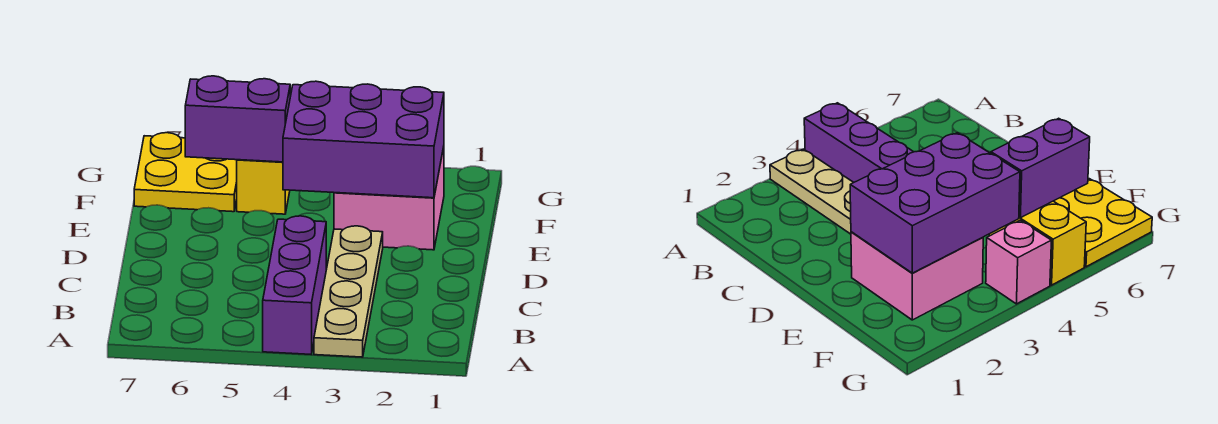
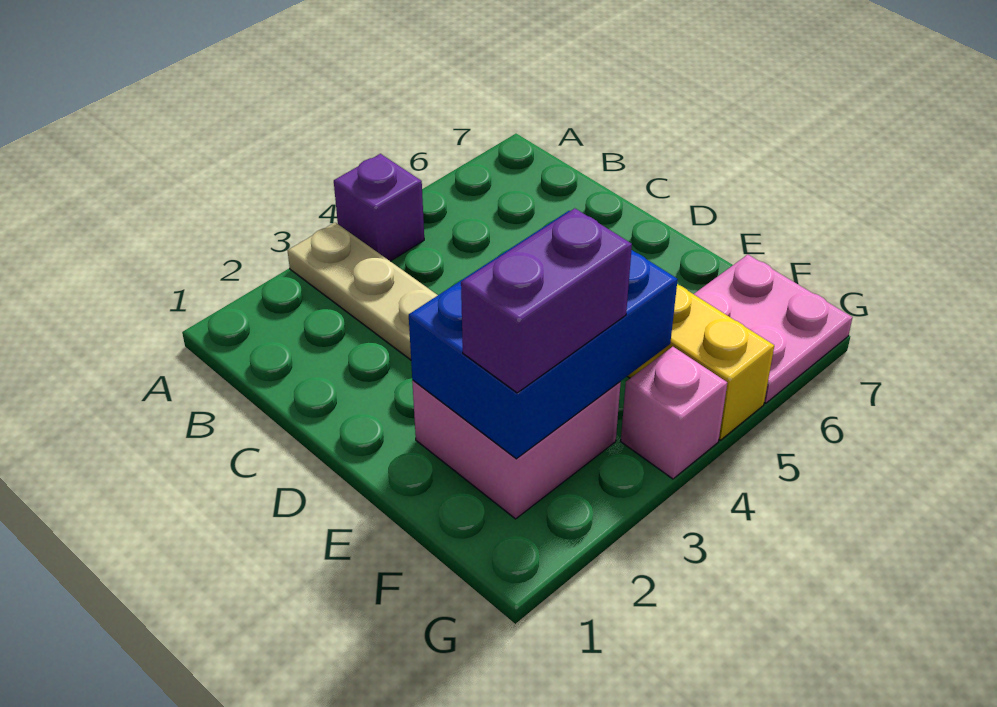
purple 1x3 brick [263,216,326,354] -> purple 1x1 brick [334,154,424,261]
purple 2x3 brick [283,81,444,198] -> blue 2x3 brick [409,211,678,459]
purple 1x2 brick [185,76,290,162] -> purple 1x2 brick moved to [461,208,632,393]
yellow 2x2 plate [134,133,237,212] -> pink 2x2 plate [694,255,853,403]

